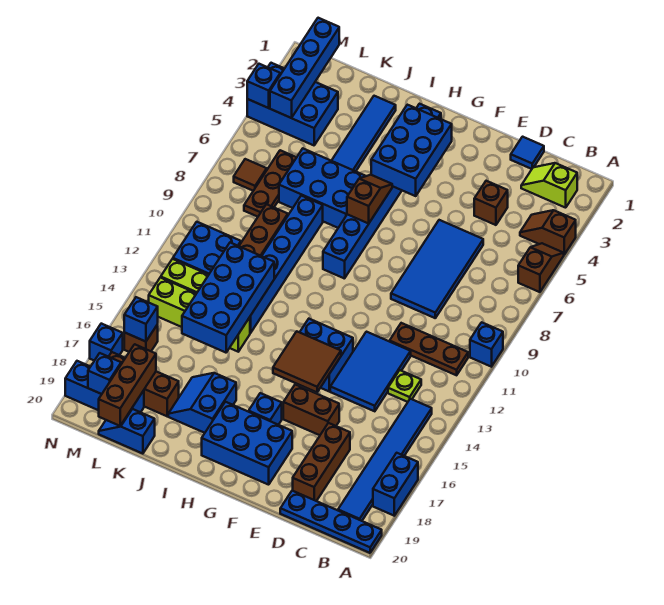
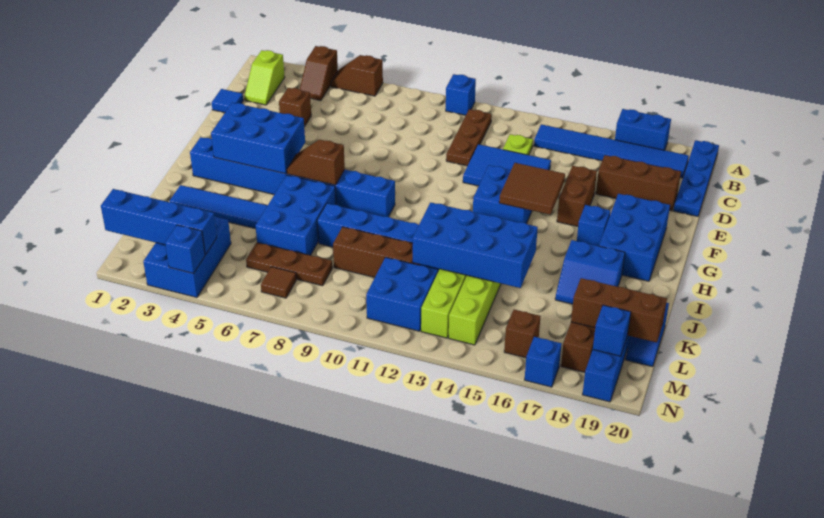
blue 2x4 tile [391,220,483,318] -> none
blue 1x1 brick [124,297,158,342] -> none

